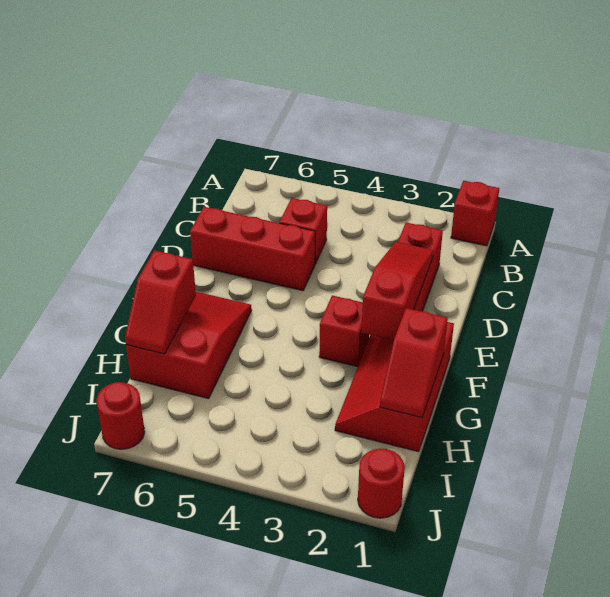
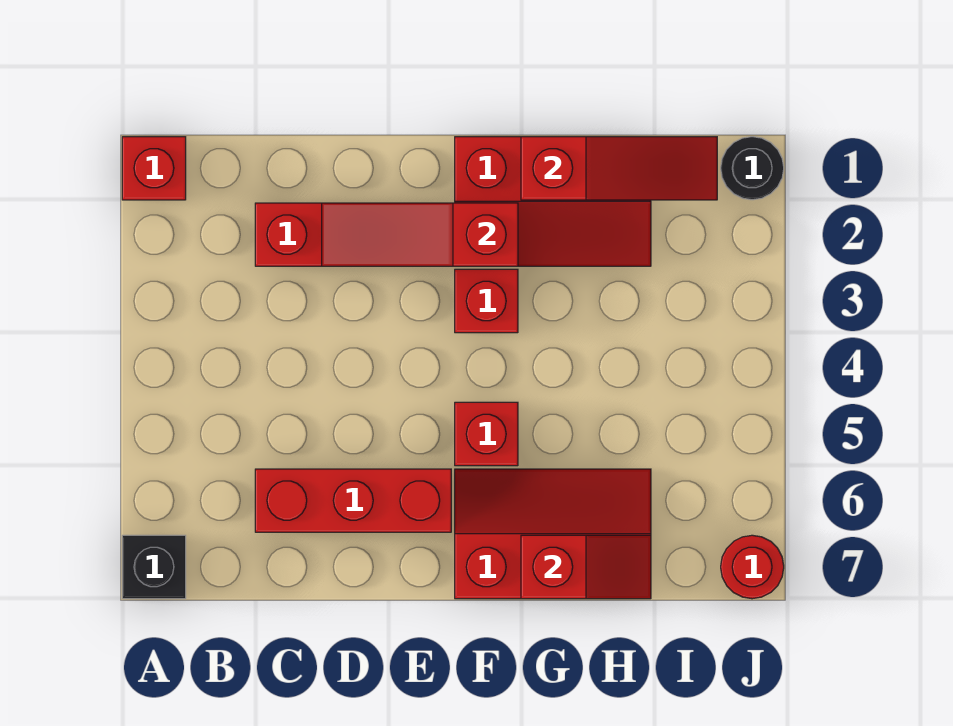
none -> black 1x1 brick [122,535,186,599]
red 1x1 brick [279,198,327,264] -> red 1x1 brick moved to [455,402,518,466]
red 1x3 brick [190,207,315,291] -> red 1x3 brick turned to [255,469,451,532]
red 2x3 slope [126,292,252,399] -> red 2x3 slope turned to [455,469,651,599]
red 1x2 slope [380,308,448,418] -> red 1x3 slope [521,137,717,200]
red 1x1 round brick [358,449,405,518] -> black 1x1 round brick [721,137,784,200]

